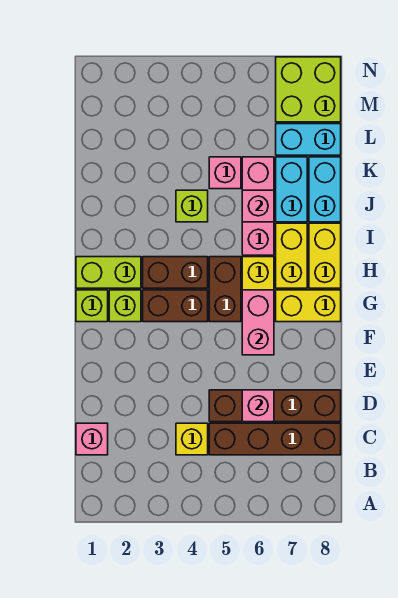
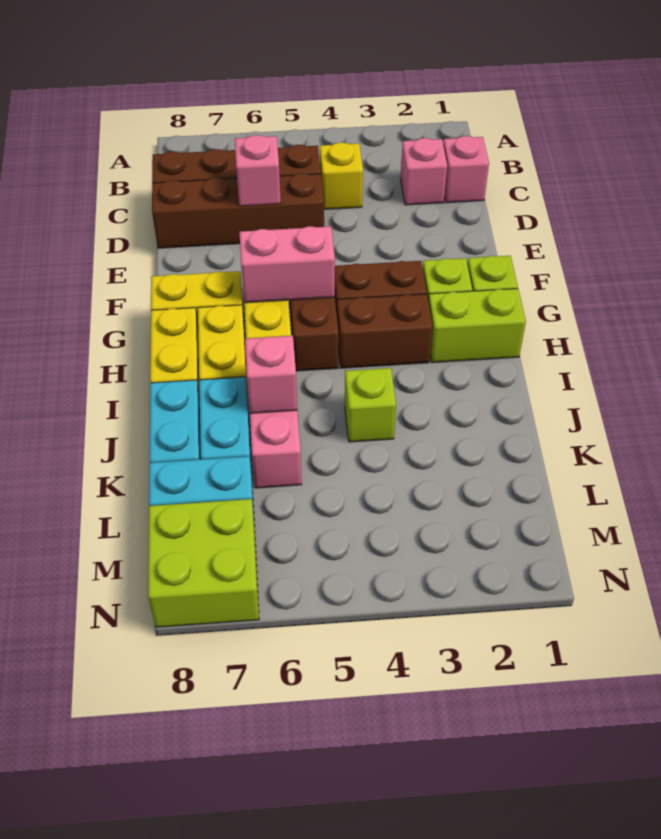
pink 1x2 brick [242,290,274,355] -> pink 1x2 brick turned to [240,226,335,303]
pink 1x1 brick [209,157,241,189] -> pink 1x1 brick moved to [400,138,447,205]

